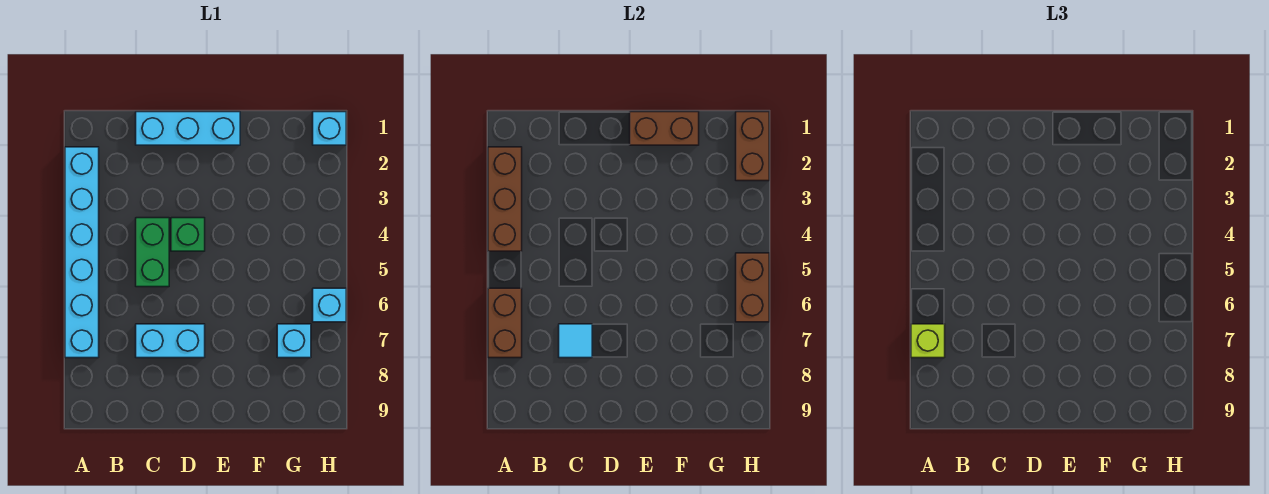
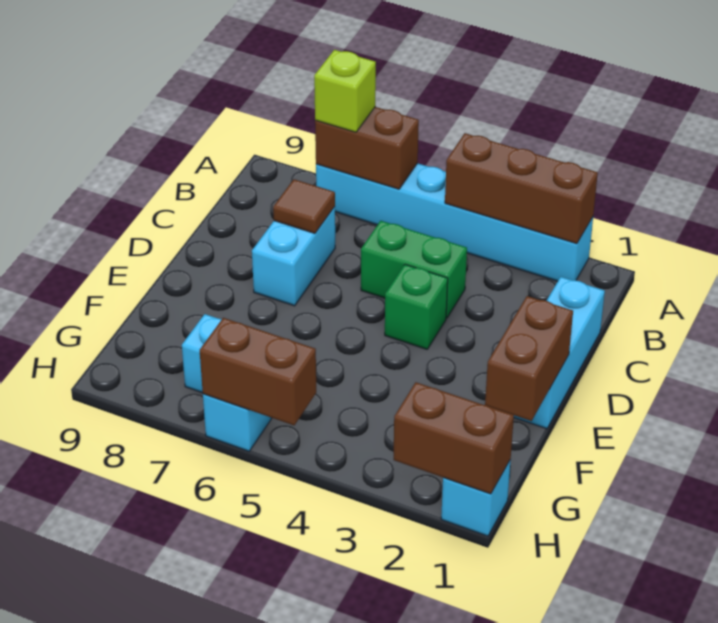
cyan 1x1 tile [559,324,592,358] -> brown 1x1 tile [273,179,335,233]

